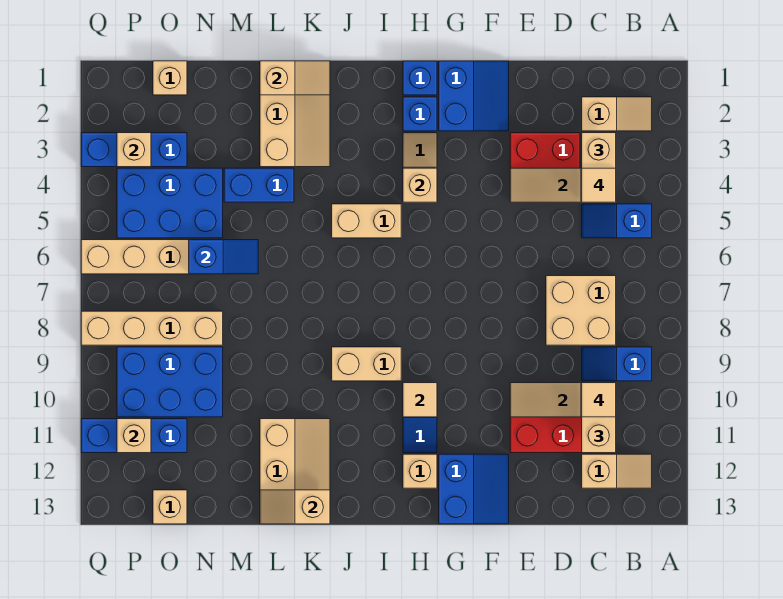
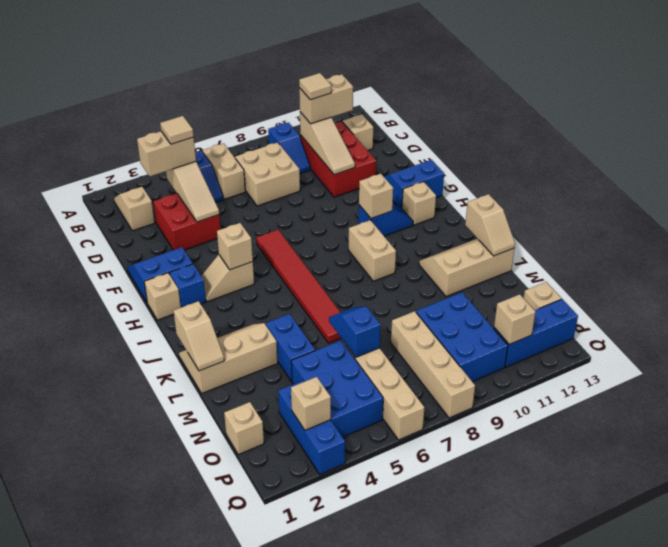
none -> red 1x6 tile [256,230,341,343]
blue 1x1 brick [403,61,437,95] -> tan 1x1 brick [144,273,181,320]
tan 1x1 tile [403,383,437,417] -> tan 1x1 brick [359,173,393,219]
tan 1x2 brick [332,204,401,238] -> tan 1x2 brick moved to [203,143,245,199]
tan 1x2 slope [260,61,330,95] -> tan 1x2 slope turned to [173,301,224,371]
blue 1x3 brick [81,419,187,453] -> blue 1x3 brick turned to [494,299,578,367]

